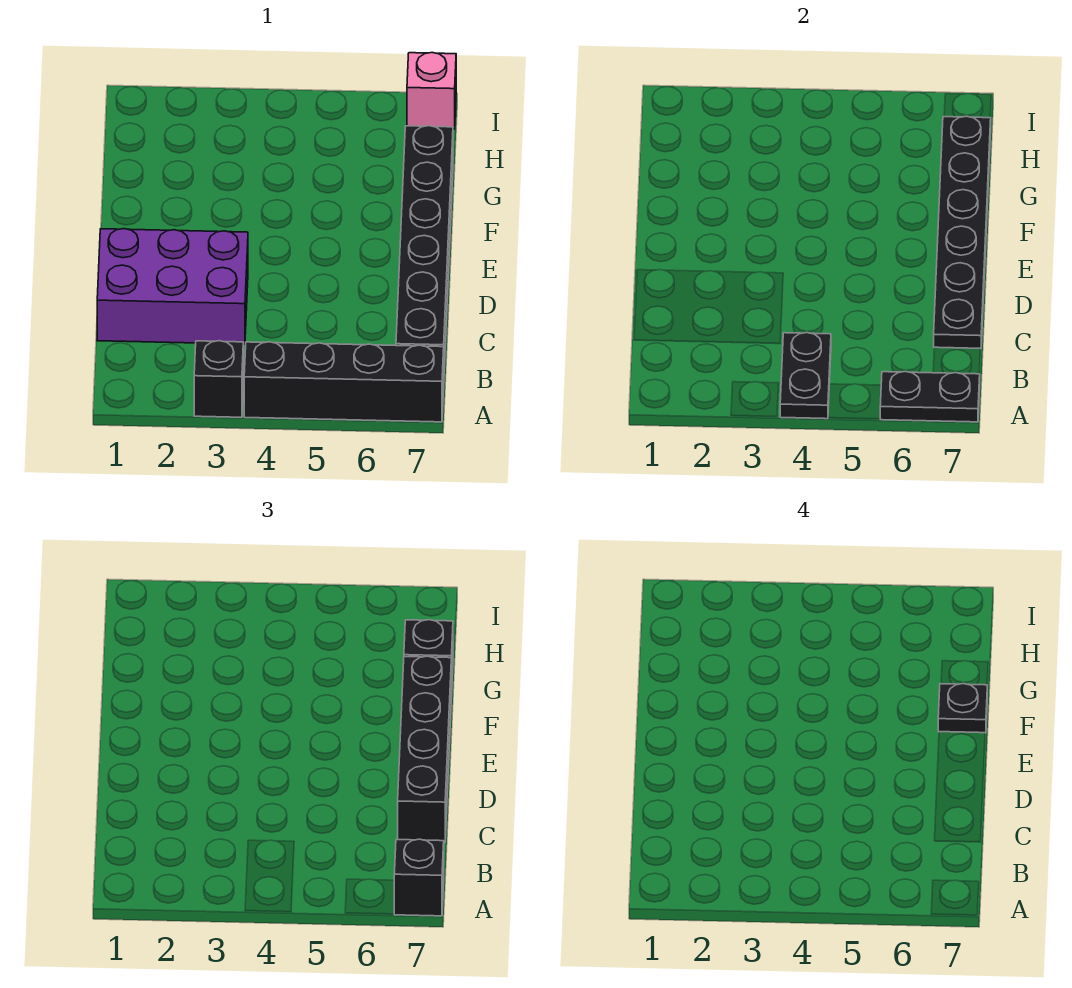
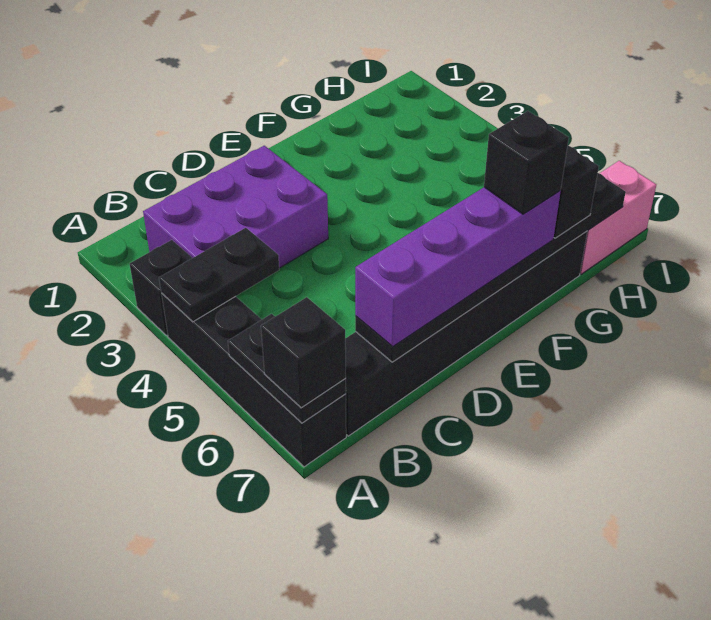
purple 2x3 brick [97,229,248,344] -> purple 2x3 brick turned to [143,146,328,268]
black 1x4 brick [398,656,451,843] -> purple 1x4 brick [355,187,561,346]
black 1x1 plate [938,684,987,733] -> black 1x1 brick [484,111,569,214]
pink 1x1 brick [407,53,456,129] -> pink 1x2 brick [580,161,656,274]

